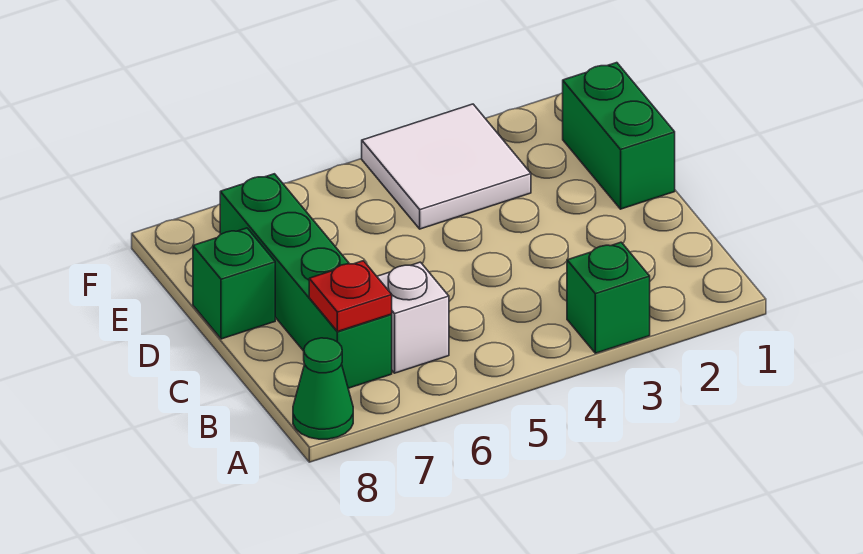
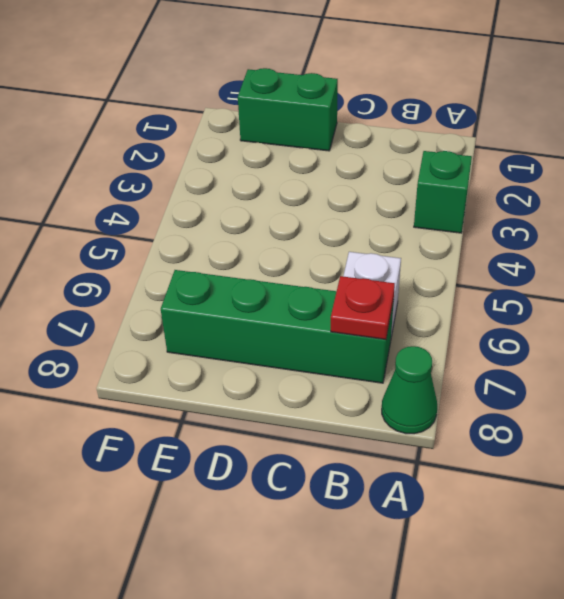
green 1x1 brick [193,228,275,339] -> none
white 2x2 tile [362,104,531,229] -> none

